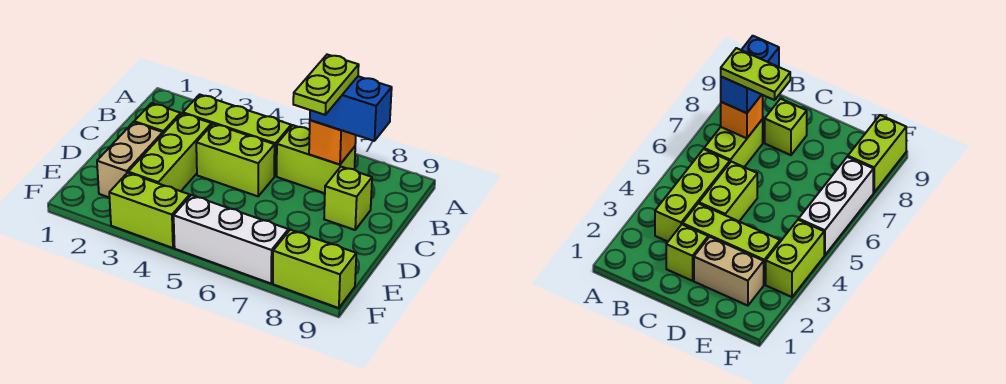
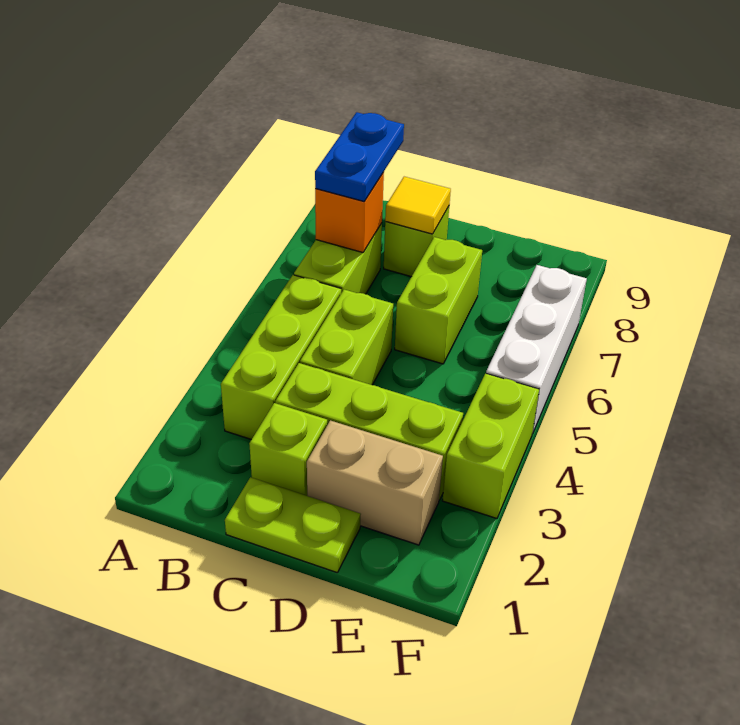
blue 1x2 brick [310,76,392,141] -> blue 1x2 plate [315,112,404,201]
lime 1x2 plate [293,55,359,115] -> lime 1x2 plate moved to [225,477,361,573]
none -> yellow 1x1 tile [385,177,451,234]
lime 1x2 brick [273,230,356,308] -> lime 1x2 brick moved to [395,237,482,364]

